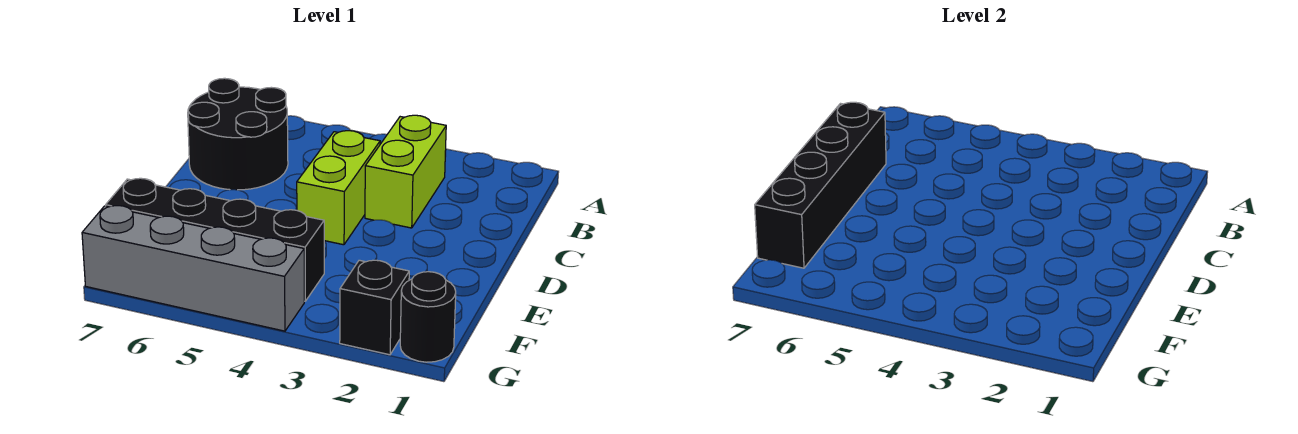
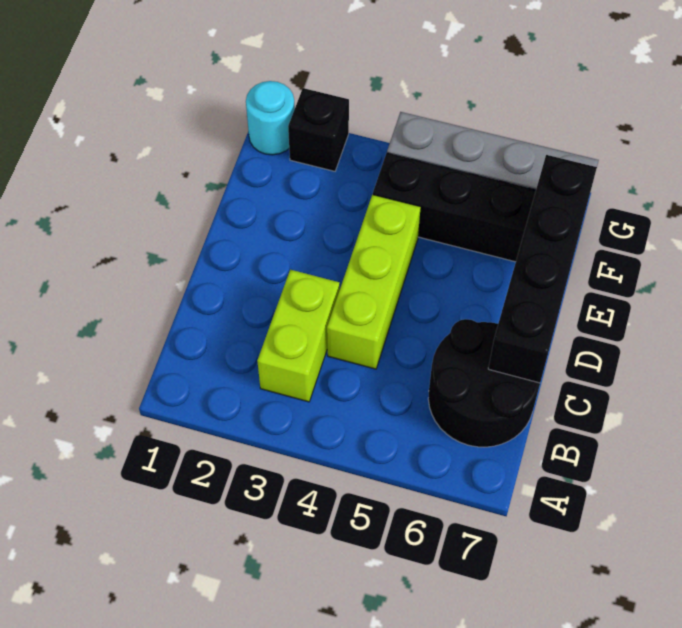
lime 1x2 brick [297,131,380,245] -> lime 1x3 brick [327,195,421,369]
black 1x1 round brick [400,272,456,362] -> cyan 1x1 round brick [246,81,295,155]

